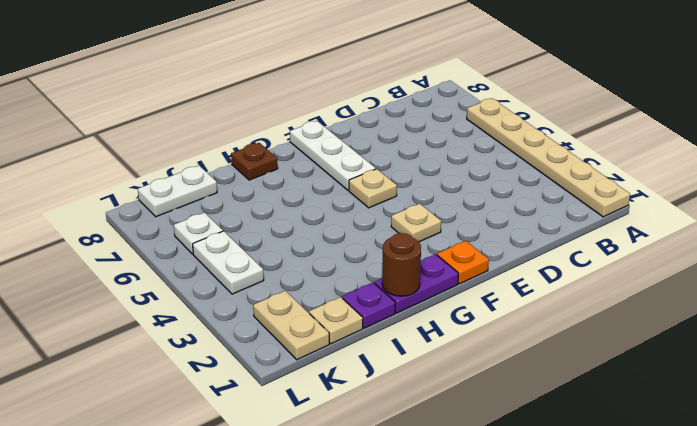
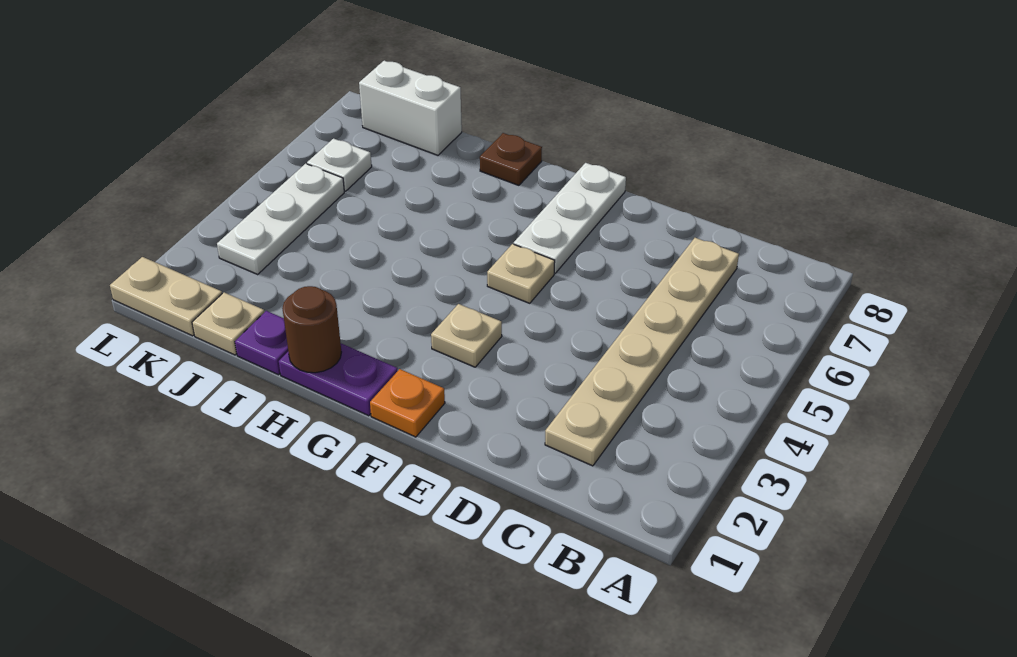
tan 1x6 plate [467,98,630,217] -> tan 1x6 plate moved to [545,238,739,466]
white 1x2 plate [138,166,217,217] -> white 1x2 brick [359,61,462,155]
tan 1x2 plate [253,291,329,360] -> tan 1x2 plate turned to [110,257,222,336]
white 1x2 plate [193,231,264,294] -> white 1x3 plate [217,164,344,274]

